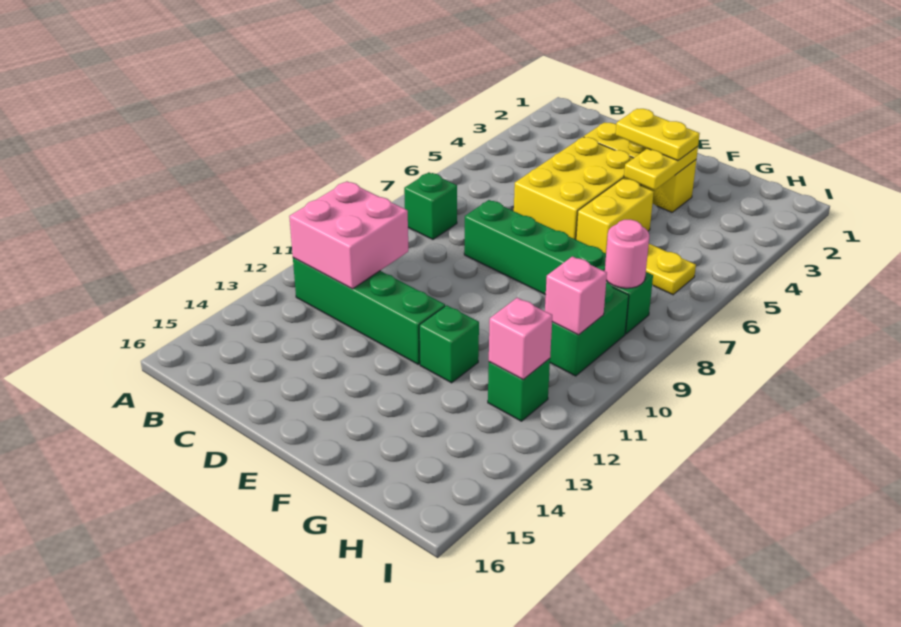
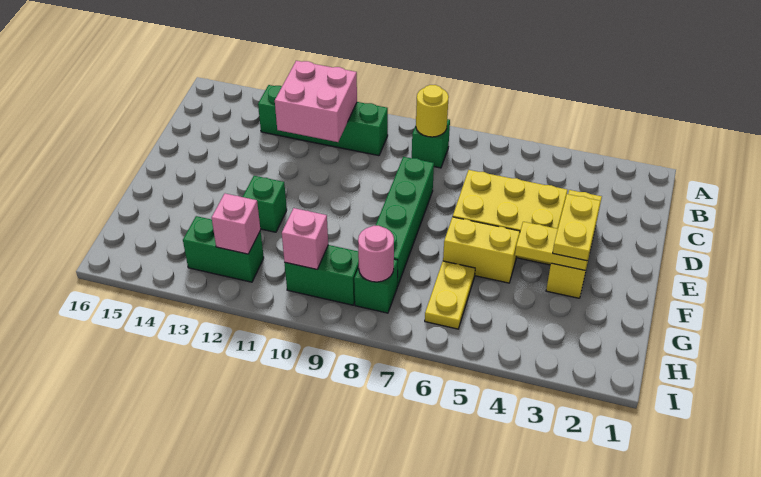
none -> yellow 1x1 round brick [416,85,449,137]
green 1x4 brick [293,258,445,364] -> green 1x4 brick turned to [258,85,388,156]
green 1x1 brick [488,359,550,421] -> green 1x2 brick [183,216,264,282]

